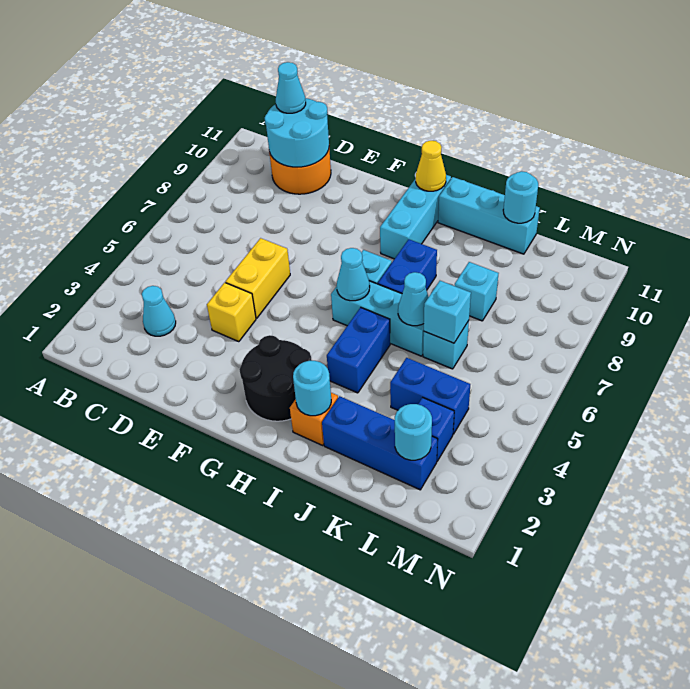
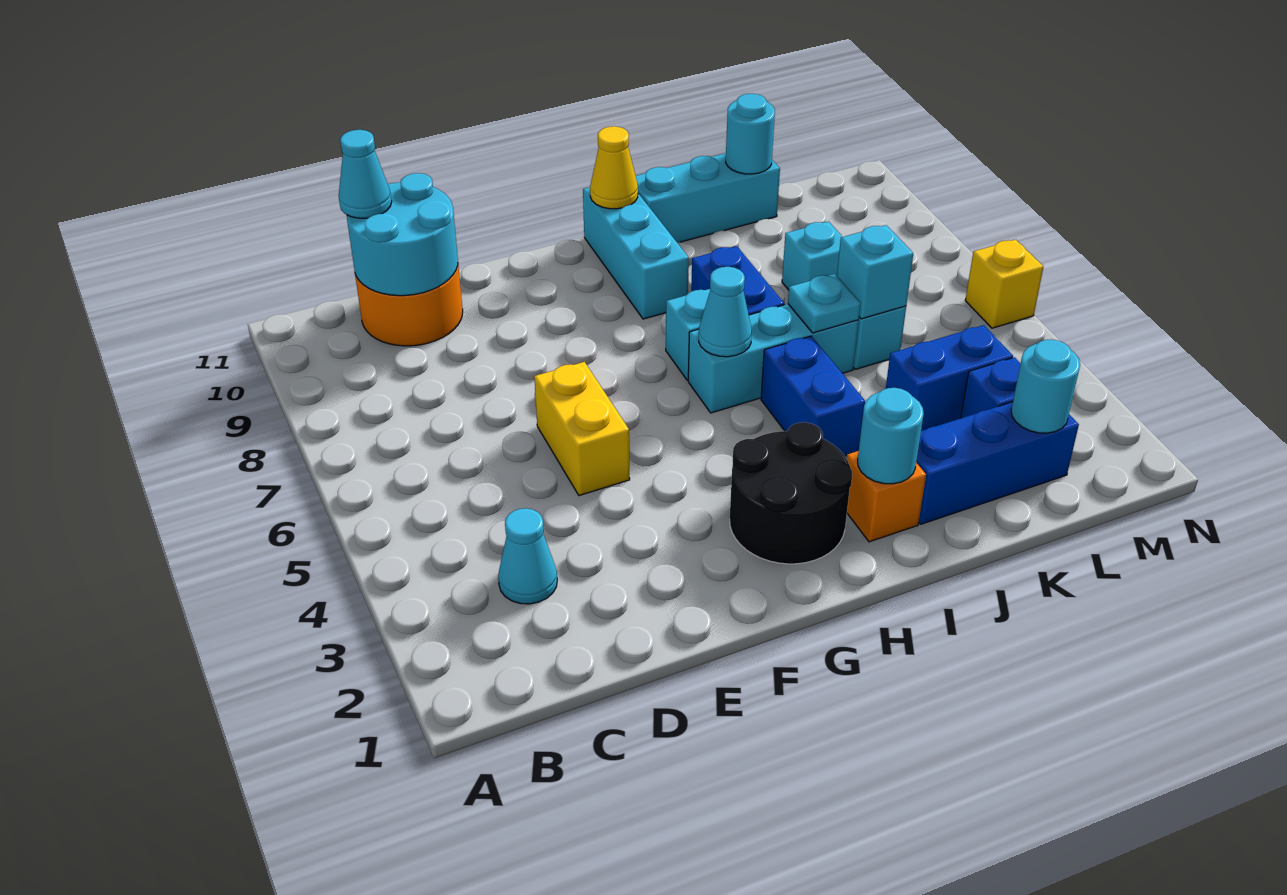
yellow 1x1 brick [207,283,256,342] -> yellow 1x1 brick moved to [965,239,1043,328]
cyan 1x1 cone [398,272,428,326] -> cyan 1x1 plate [788,274,861,333]

